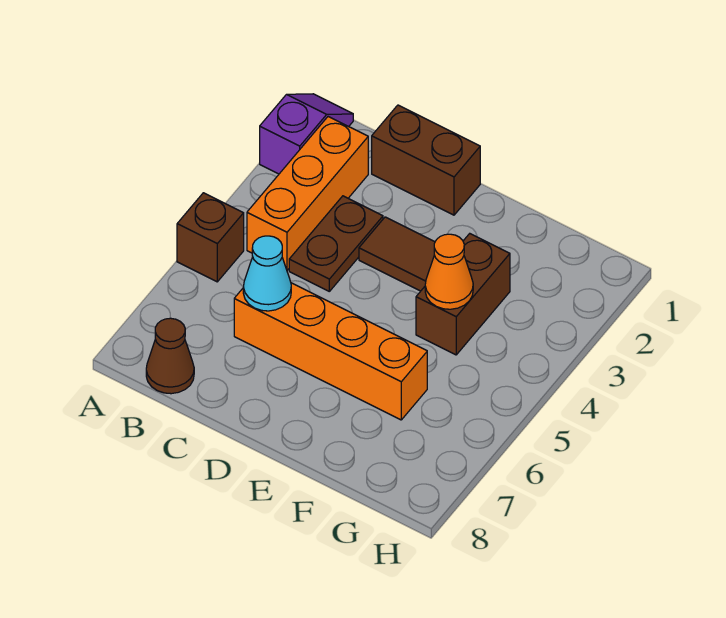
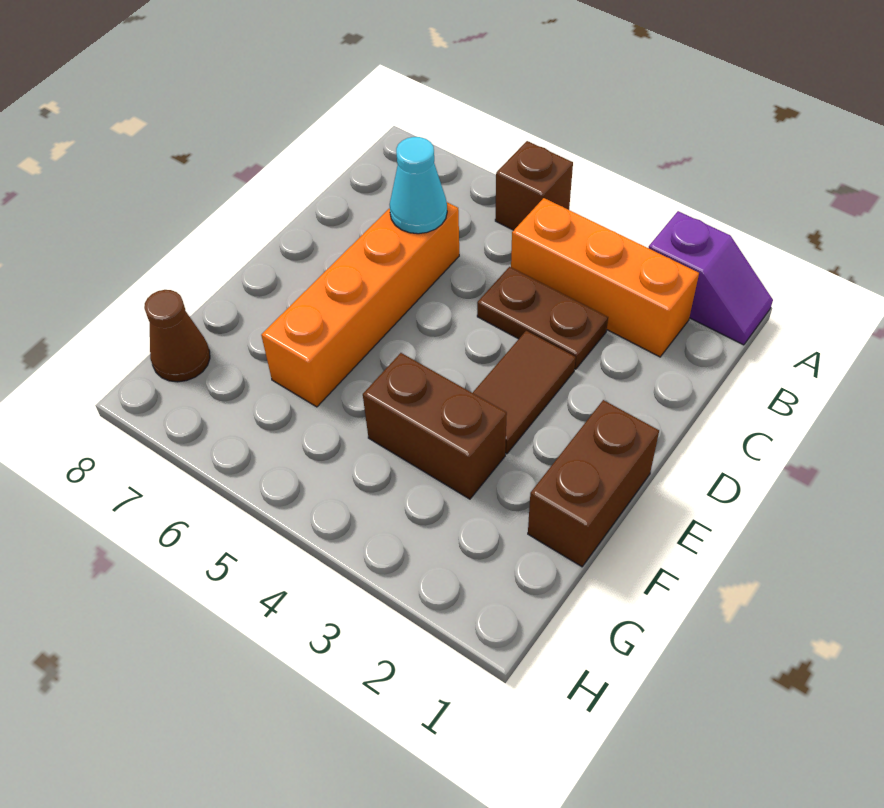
brown 1x1 cone [146,318,194,394] -> brown 1x1 cone moved to [144,290,210,382]
brown 1x2 brick [372,105,480,215] -> brown 1x2 brick moved to [528,400,659,567]
orange 1x1 cone [425,234,473,309] -> none

